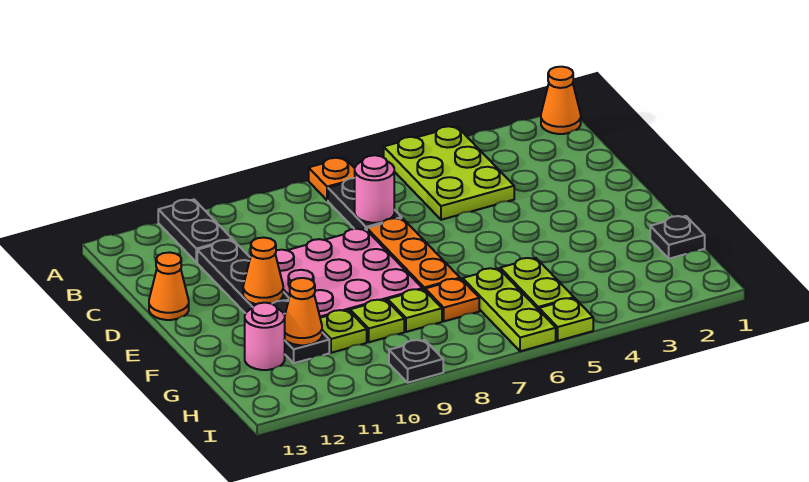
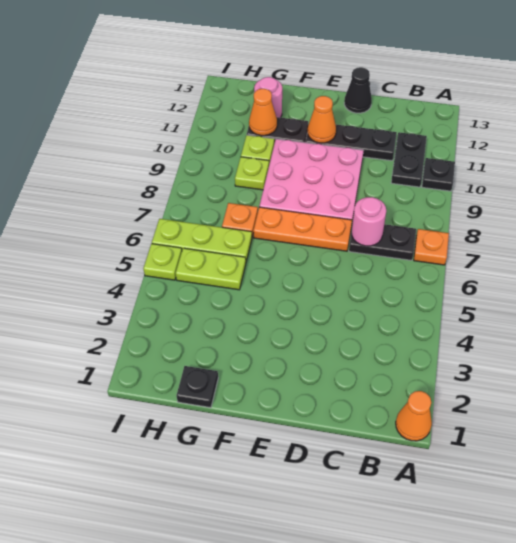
lime 2x3 plate [384,126,514,220] -> none
black 1x2 plate [158,200,232,262] -> black 1x2 plate turned to [391,132,427,187]
orange 1x1 cone [149,252,189,320] -> black 1x1 cone [344,67,372,113]
lime 1x1 plate [388,289,442,332] -> none
black 1x1 plate [389,340,443,383] -> black 1x1 plate moved to [422,158,455,191]

